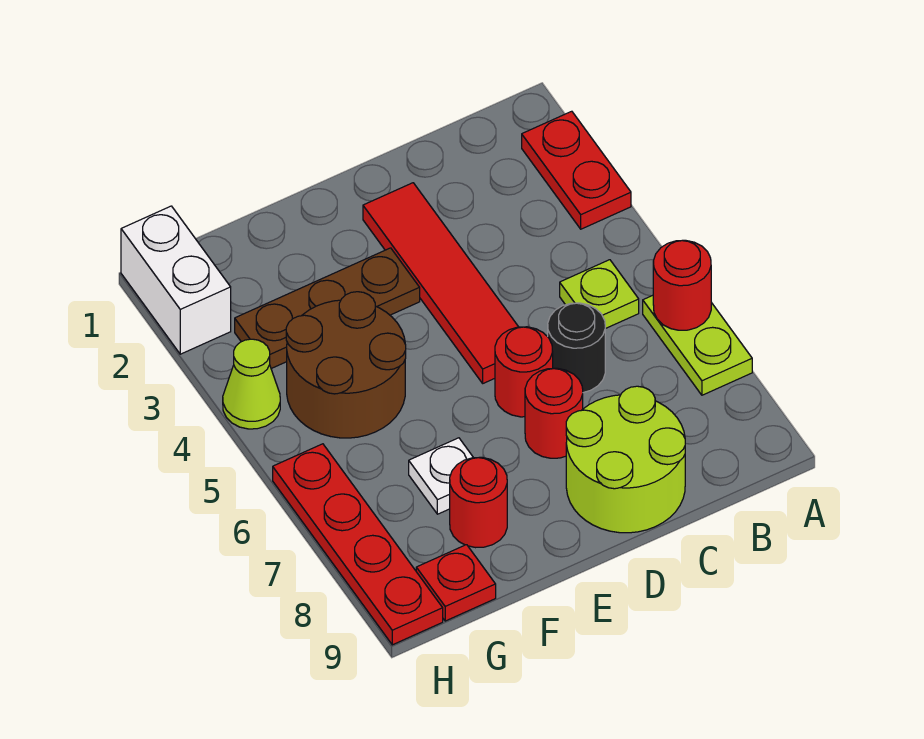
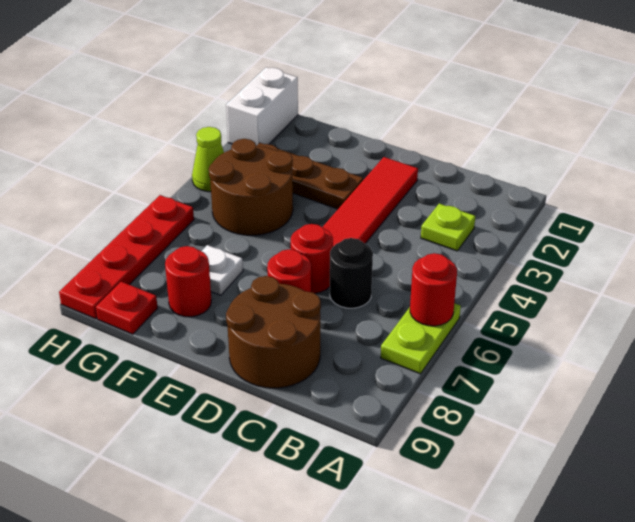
red 1x2 plate [522,111,631,229] -> none
lime 1x1 plate [560,260,639,329] -> lime 1x1 plate moved to [421,204,475,251]
lime 2x2 round brick [566,386,685,533] -> brown 2x2 round brick [226,276,321,388]

